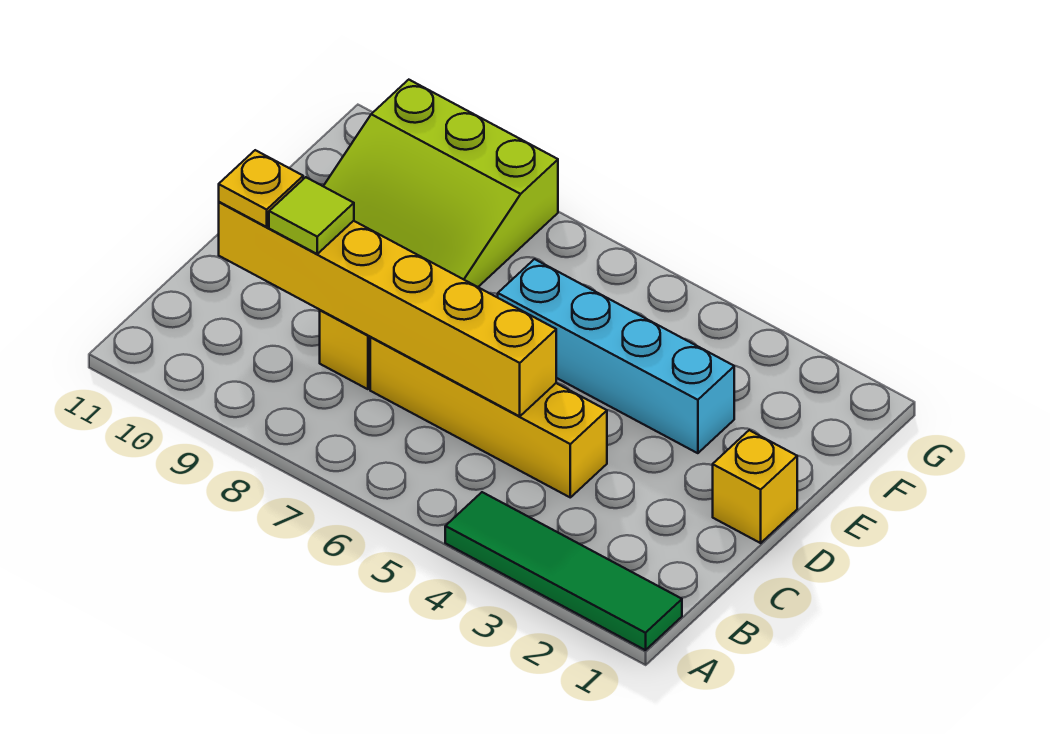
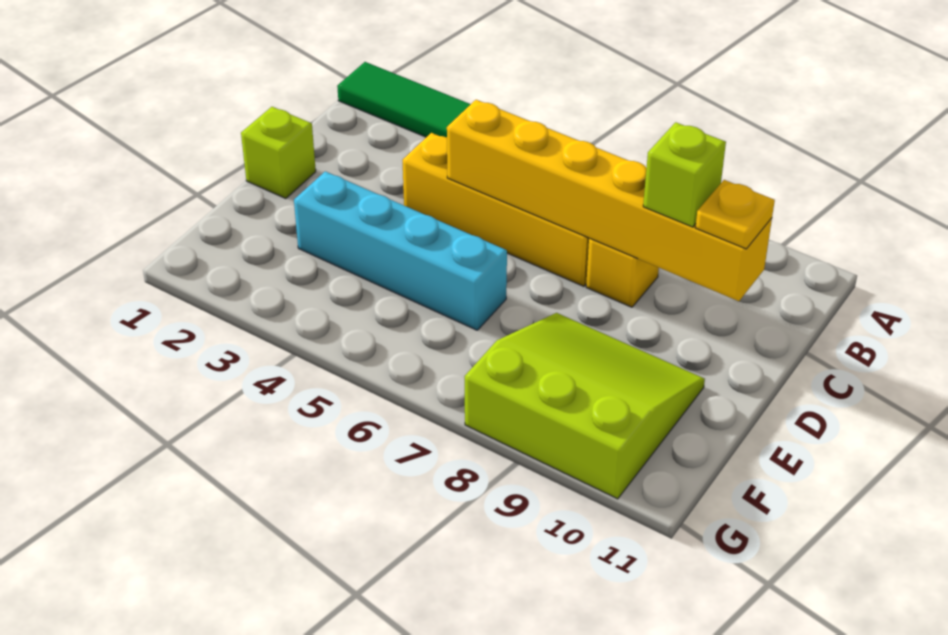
lime 1x1 tile [269,177,354,254] -> lime 1x1 brick [643,122,726,227]
yellow 1x1 brick [713,430,797,543] -> lime 1x1 brick [241,107,316,199]

